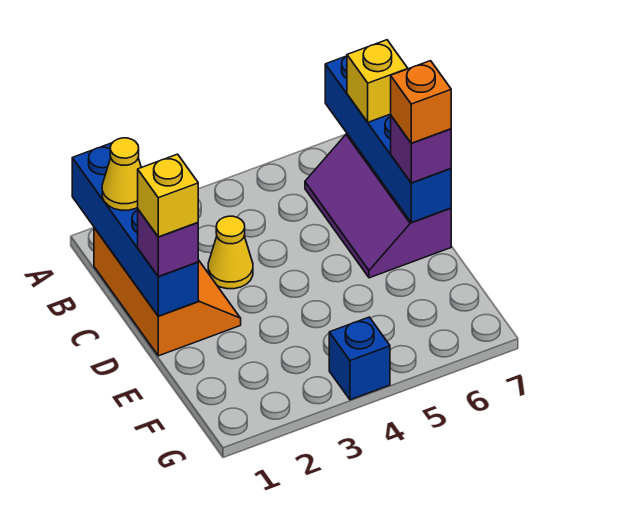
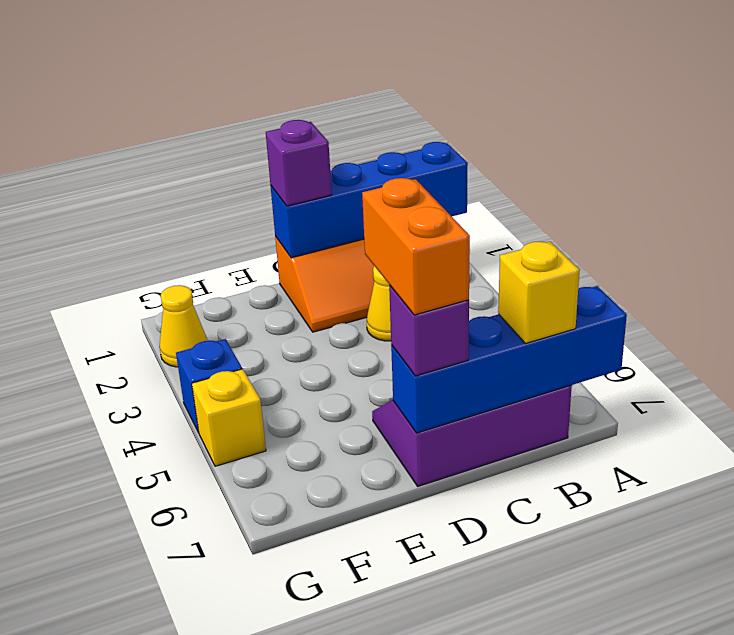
yellow 1x1 cone [102,138,141,210] -> yellow 1x1 cone moved to [160,285,207,367]
yellow 1x1 brick [138,154,198,237] -> yellow 1x1 brick moved to [192,369,266,466]
orange 1x1 brick [391,61,451,143] -> orange 1x2 brick [362,178,470,315]

